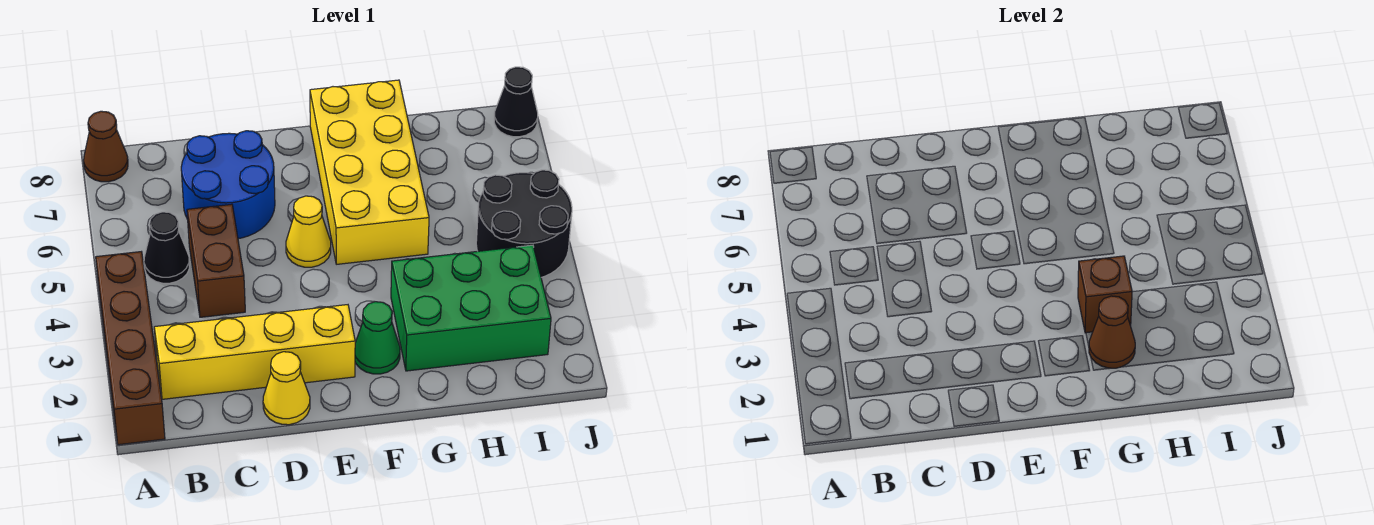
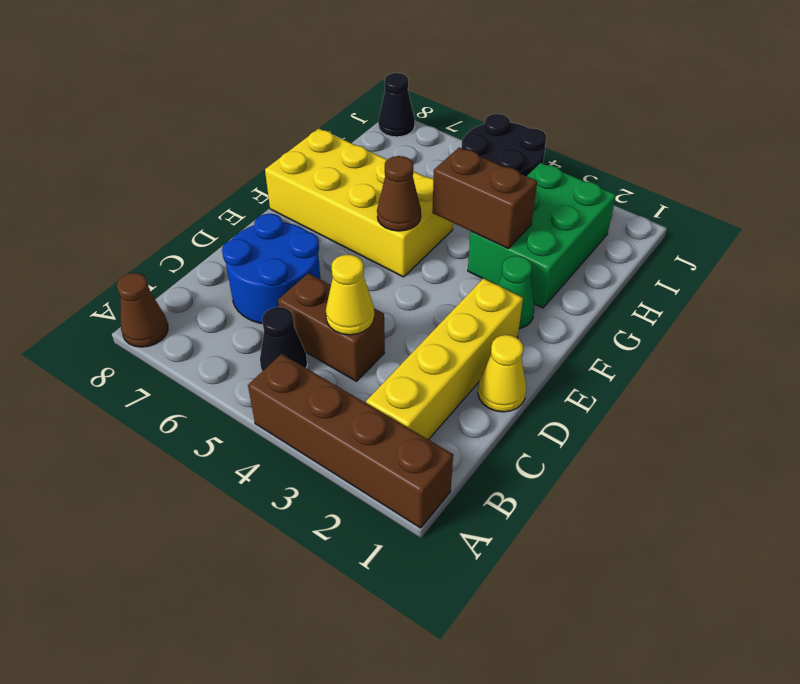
yellow 1x1 cone [286,196,331,267] -> yellow 1x1 cone moved to [326,255,374,335]
brown 1x1 cone [1089,296,1135,368] -> brown 1x1 cone moved to [377,156,421,231]
brown 1x1 brick [1078,256,1132,333] -> brown 1x2 brick [432,147,537,249]

